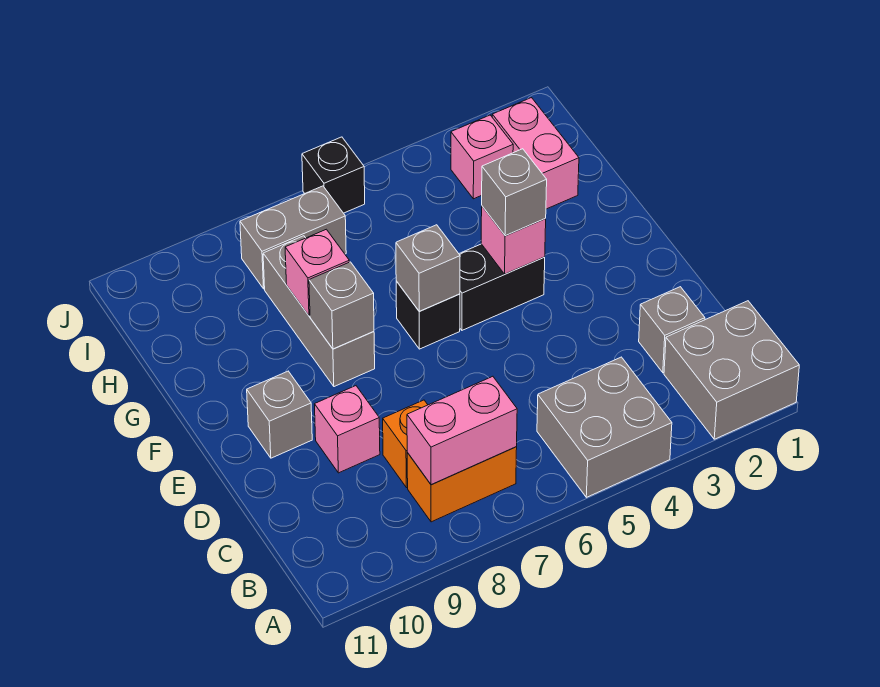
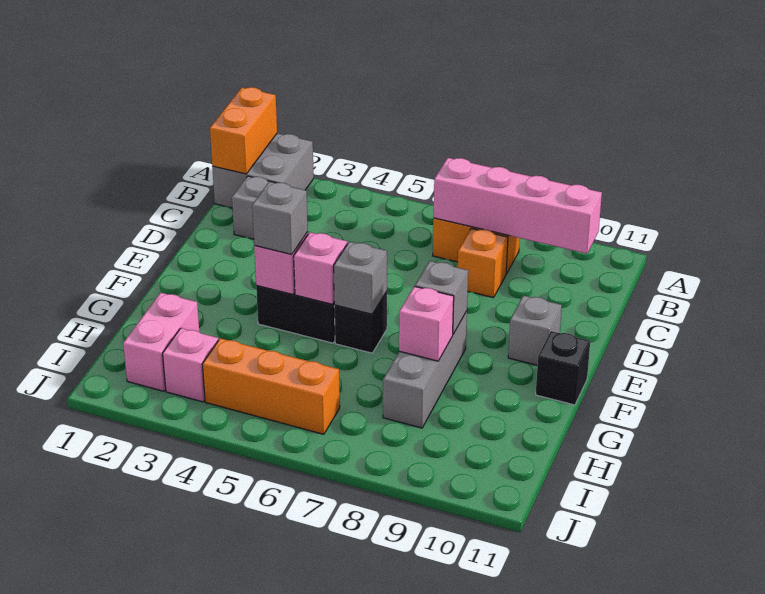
none -> orange 1x2 brick [210,87,277,174]
grey 2x2 brick [537,357,672,497] -> none
pink 1x2 brick [407,376,517,485] -> pink 1x4 brick [434,158,602,254]
pink 1x1 brick [315,386,380,473] -> pink 1x1 brick moved to [294,232,347,304]
none -> orange 1x3 brick [202,338,340,434]
grey 1x2 brick [240,186,346,289] -> none
black 1x1 brick [302,137,365,213] -> black 1x1 brick moved to [536,331,590,405]

